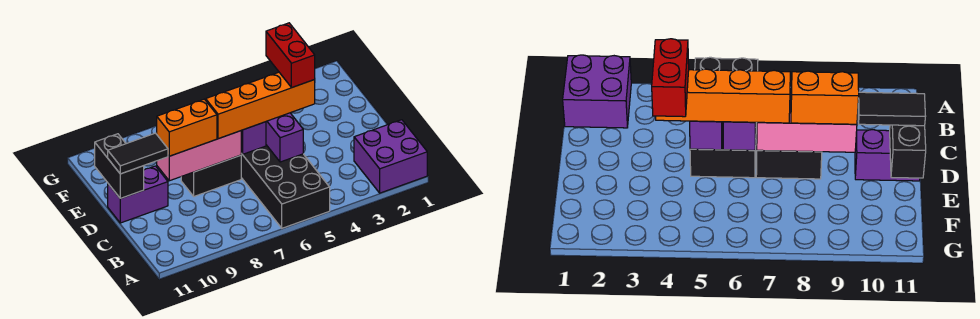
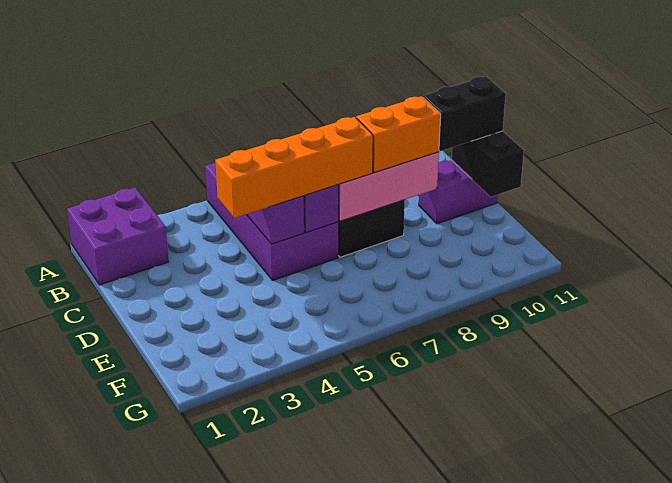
black 2x4 brick [241,145,330,228] -> purple 2x4 brick [205,163,339,280]
red 1x2 brick [266,23,315,88] -> none
black 1x2 tile [108,133,168,174] -> black 1x2 brick [423,76,506,151]

